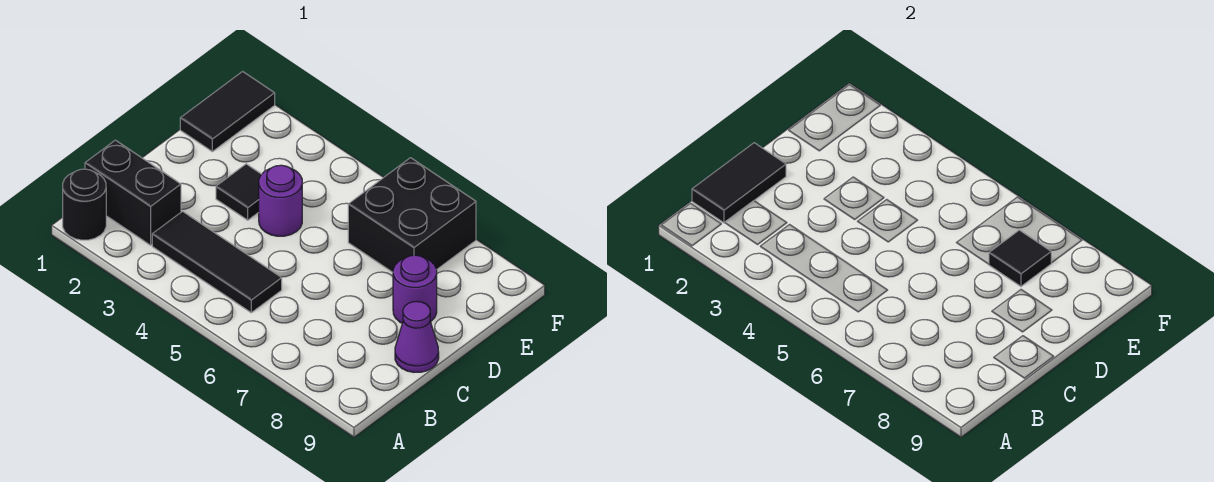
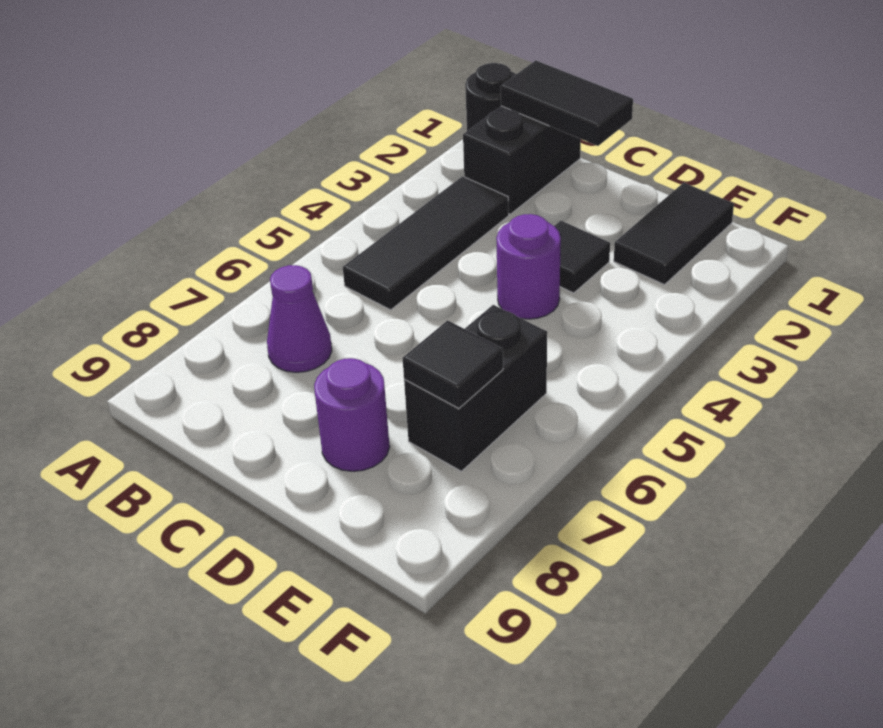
purple 1x1 cone [395,301,439,372] -> purple 1x1 cone moved to [267,265,332,372]
black 1x2 tile [180,72,275,152] -> black 1x2 tile turned to [614,183,734,285]
black 2x2 brick [348,158,476,272] -> black 1x2 brick [404,305,547,471]

